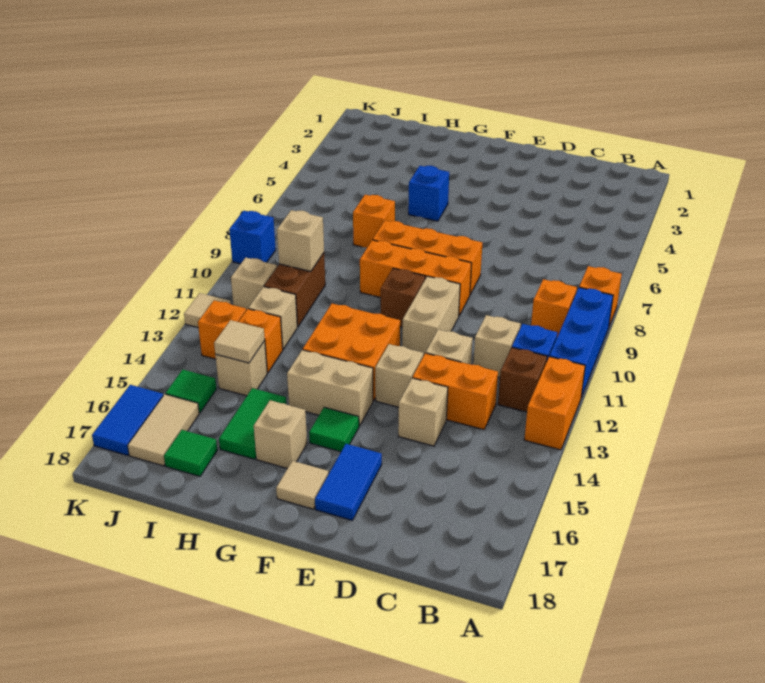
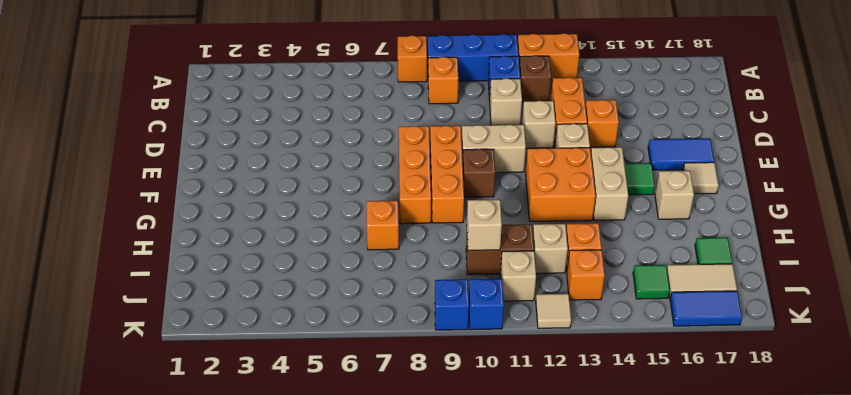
tan 1x1 brick [398,378,448,446] -> orange 1x1 brick [585,100,619,147]
blue 1x1 brick [408,166,449,221] -> blue 1x1 brick moved to [469,279,504,330]
green 1x2 tile [219,388,286,459] -> none
tan 1x1 brick [215,341,267,396] -> none
tan 1x1 tile [214,320,265,363] -> none

